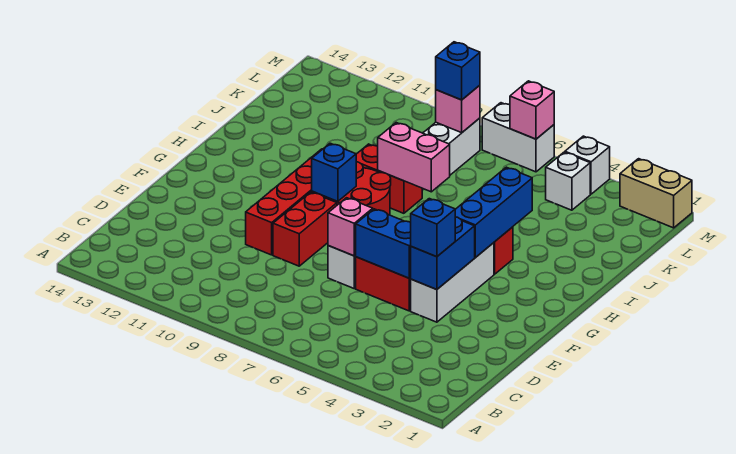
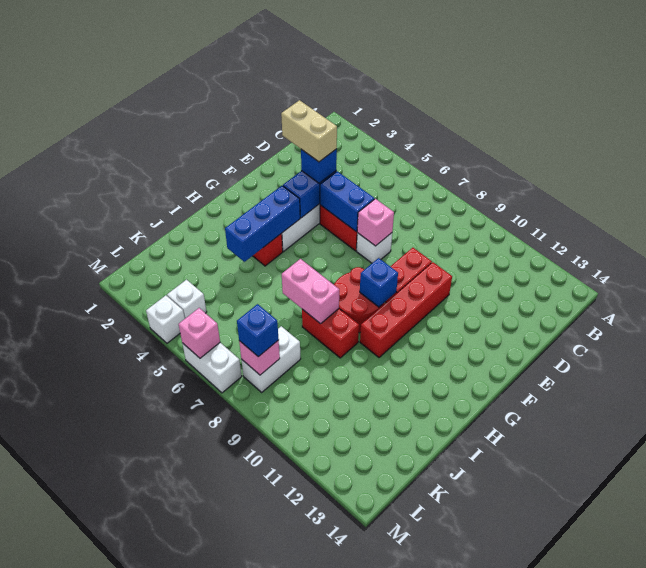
tan 1x2 brick [620,159,692,228] -> tan 1x2 brick moved to [281,100,337,162]

